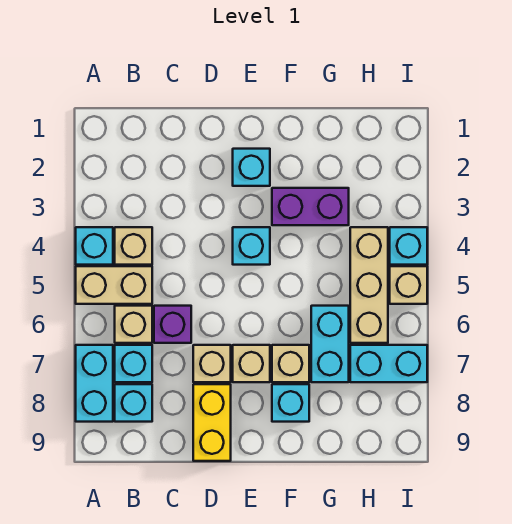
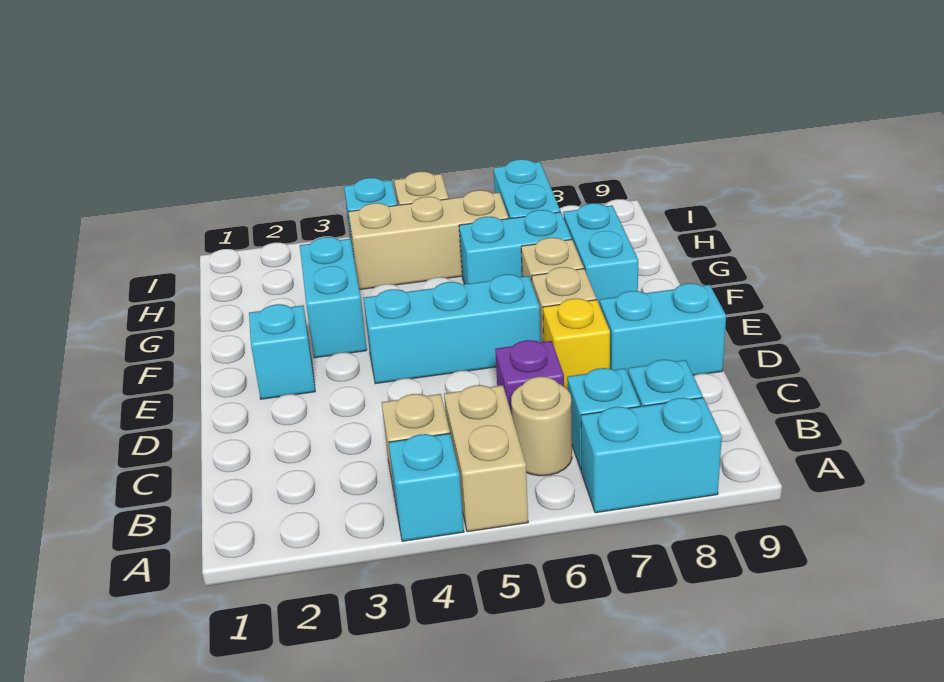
tan 1x1 brick [115,306,152,343] -> tan 1x1 round brick [511,377,572,476]
tan 1x1 brick [193,345,231,382] -> yellow 1x1 brick [543,299,610,389]
yellow 1x2 brick [193,384,231,461] -> cyan 1x2 brick [600,283,726,376]
cyan 1x1 brick [233,227,270,265] -> cyan 1x3 brick [364,274,541,384]
purple 1x2 brick [272,188,349,225] -> cyan 1x2 brick [300,237,367,358]
cyan 1x1 brick [272,384,309,422] -> cyan 1x2 brick [563,203,638,305]

